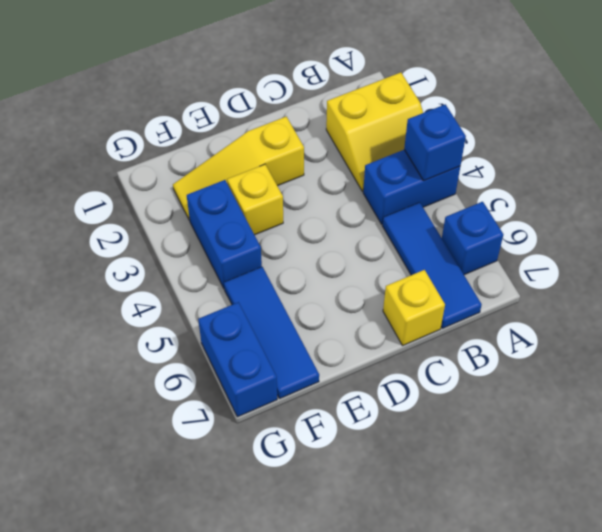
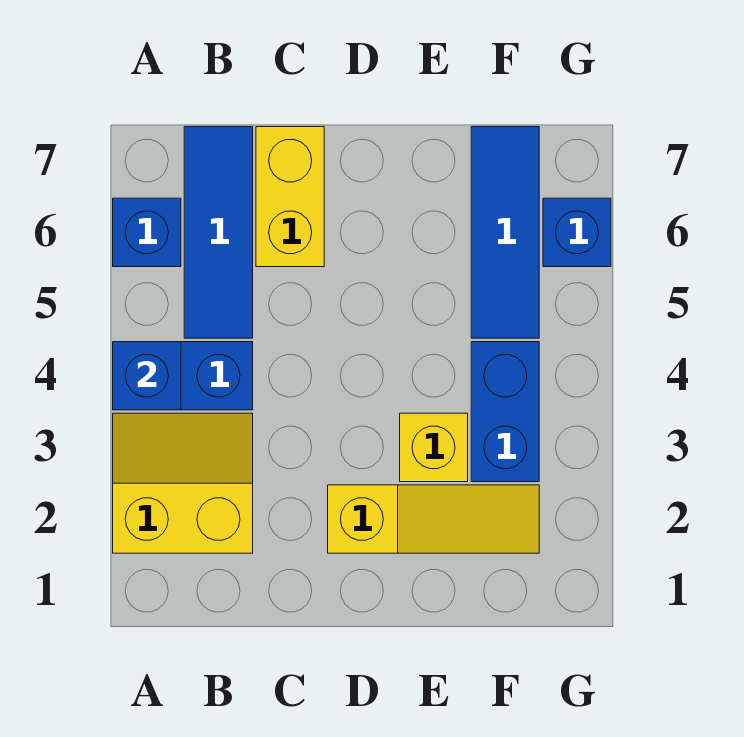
yellow 1x1 brick [383,270,445,345] -> yellow 1x2 brick [256,127,324,267]
blue 1x2 brick [198,302,277,417] -> blue 1x1 brick [543,198,611,267]

